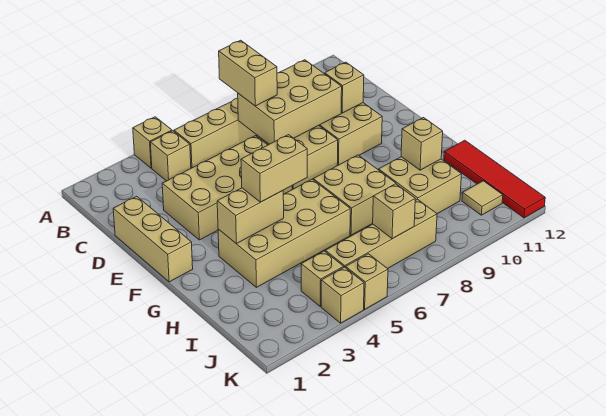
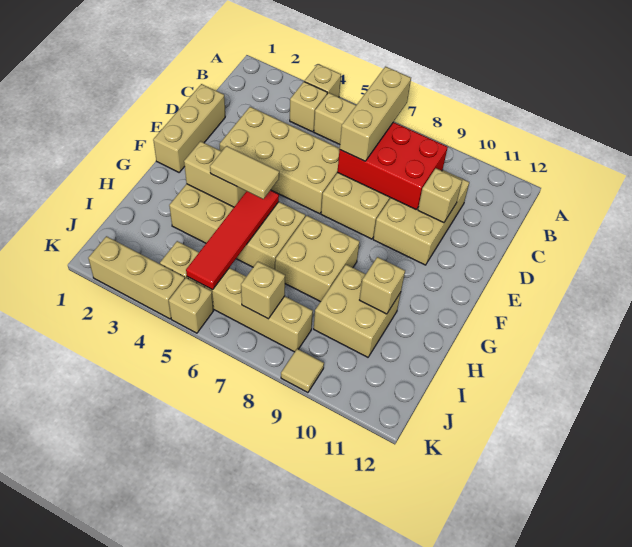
tan 1x2 brick [219,40,277,106] -> tan 1x3 brick [340,67,411,161]
tan 2x3 brick [238,60,342,144] -> red 2x3 brick [337,122,448,210]
tan 1x2 brick [241,135,307,202] -> tan 1x2 tile [210,146,279,199]
red 1x4 tile [444,140,545,218] -> red 1x4 tile moved to [186,190,279,290]
tan 1x1 tile [462,181,503,215] -> tan 1x1 tile moved to [281,349,324,393]
tan 1x1 brick [321,267,364,323] -> tan 1x3 brick [88,236,185,319]

